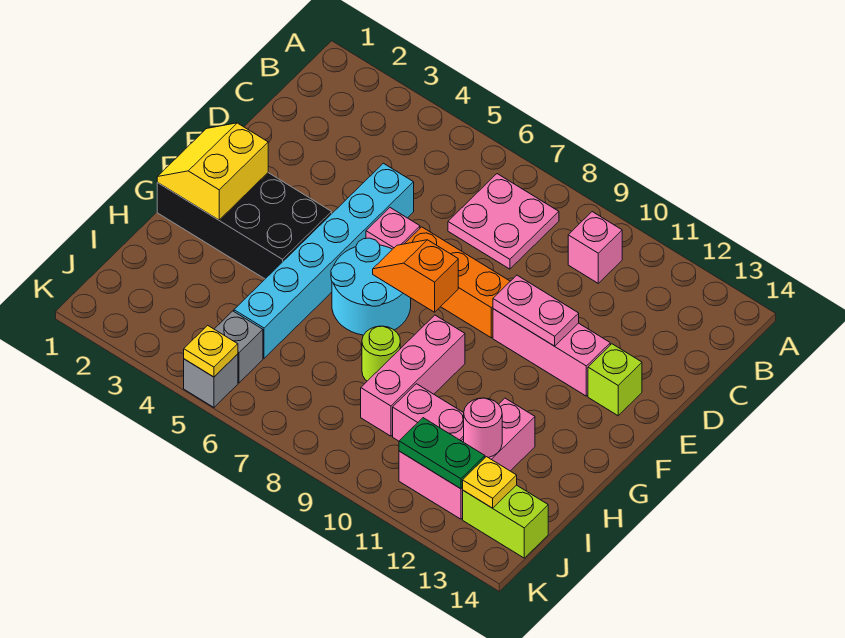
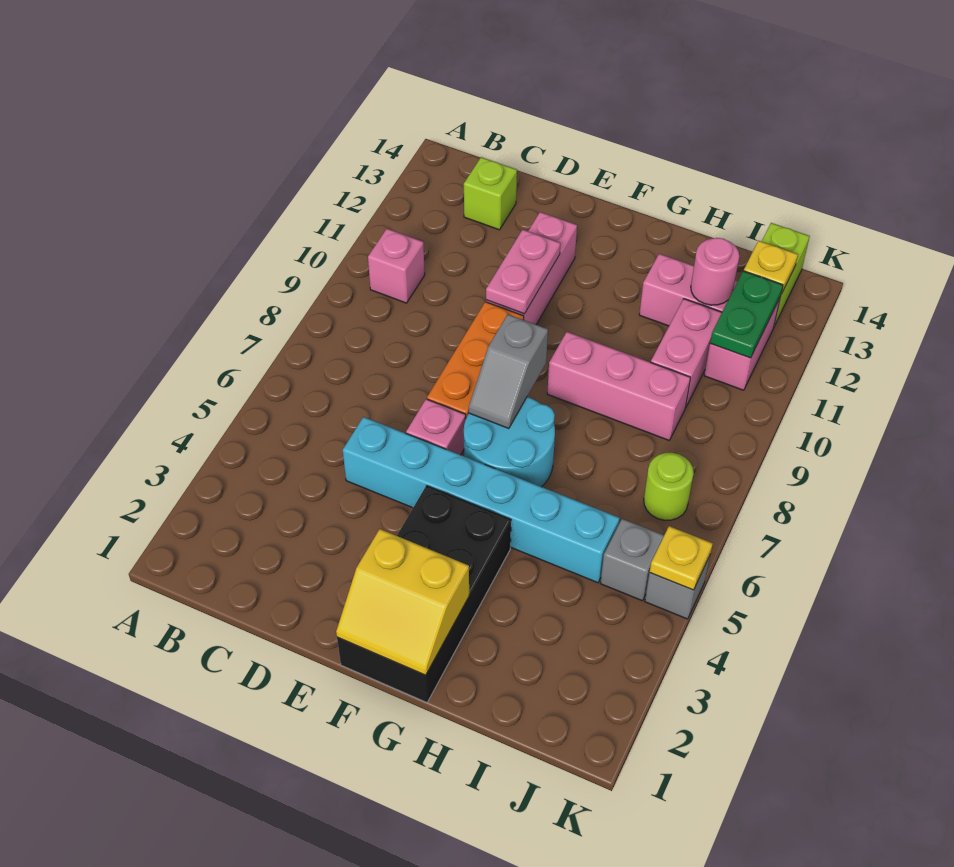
pink 2x2 plate [448,174,559,269] -> none
lime 1x1 brick [588,344,642,416] -> lime 1x1 brick moved to [464,157,517,230]
orange 1x2 slope [373,240,458,312] -> grey 1x2 slope [469,314,548,429]
lime 1x1 round brick [362,326,400,381] -> lime 1x1 round brick moved to [644,453,694,520]

